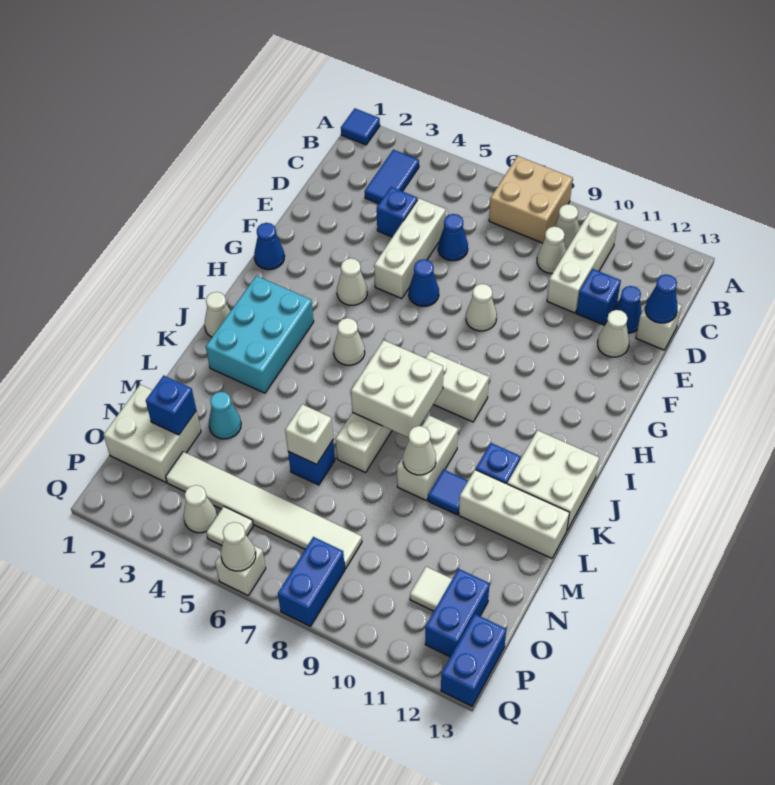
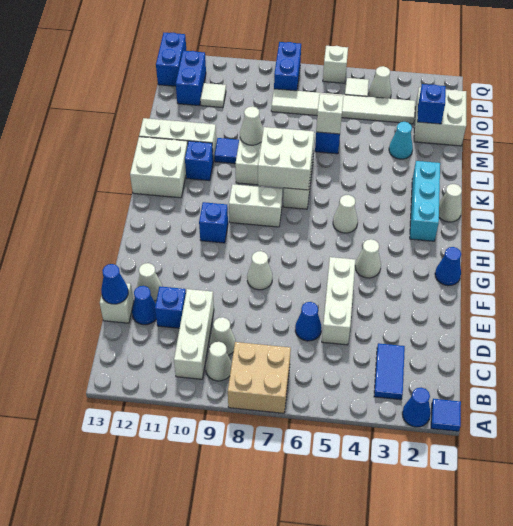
blue 1x1 brick [377,187,417,237] -> blue 1x1 brick moved to [199,202,228,243]
blue 1x1 cone [409,259,439,306] -> blue 1x1 cone moved to [402,388,431,427]
cyan 2x3 brick [206,276,314,393] -> cyan 1x3 brick [410,161,440,241]
white 1x1 cone [221,522,256,571] -> none

